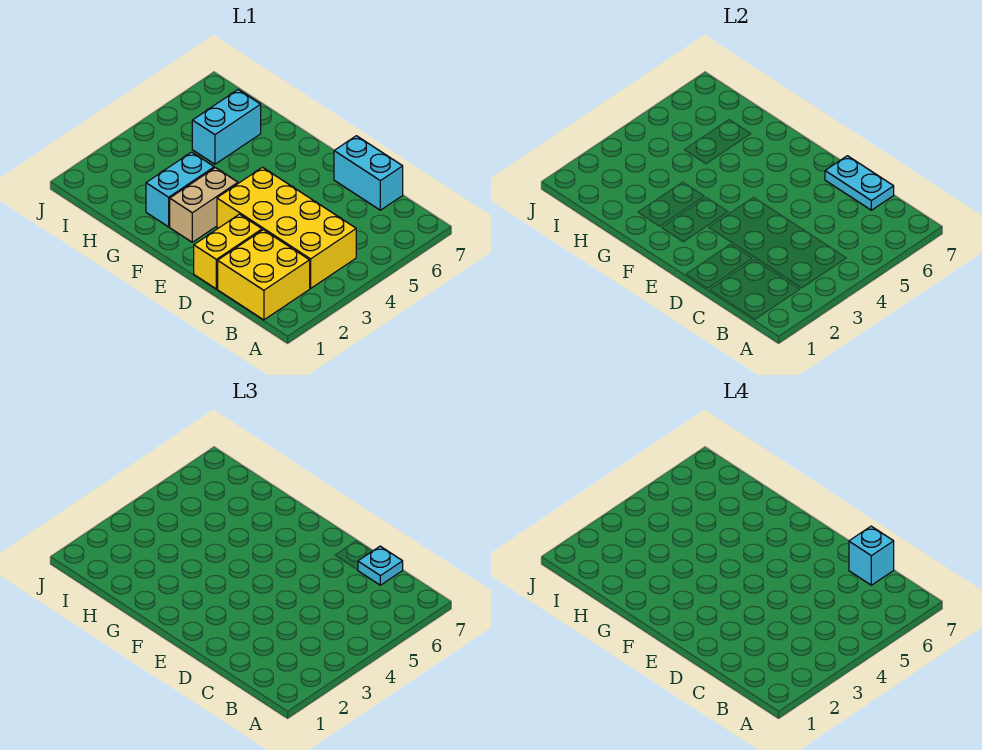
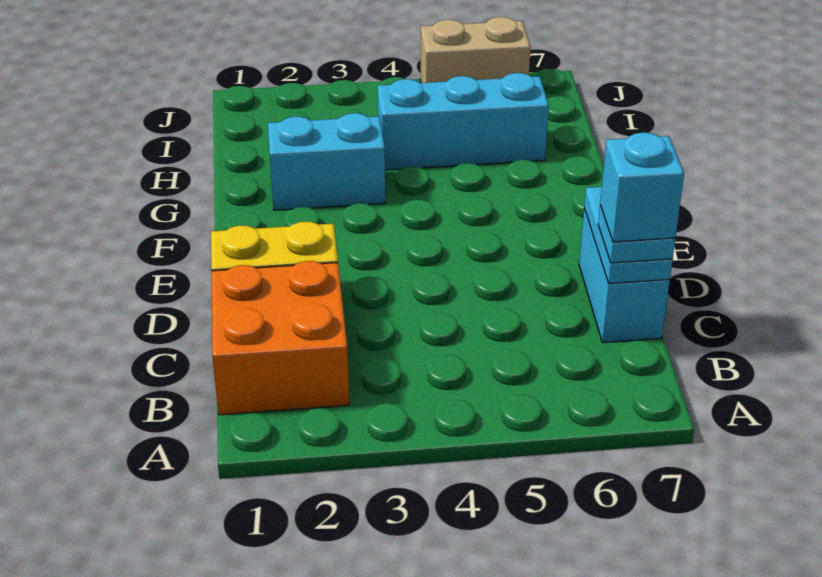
yellow 2x2 brick [218,230,310,320] -> orange 2x2 brick [211,261,349,415]
yellow 2x4 brick [217,167,356,288] -> none
tan 1x2 brick [170,168,238,242] -> tan 1x2 brick moved to [420,17,530,83]
cyan 1x2 brick [192,90,261,164] -> cyan 1x3 brick [377,73,549,170]

